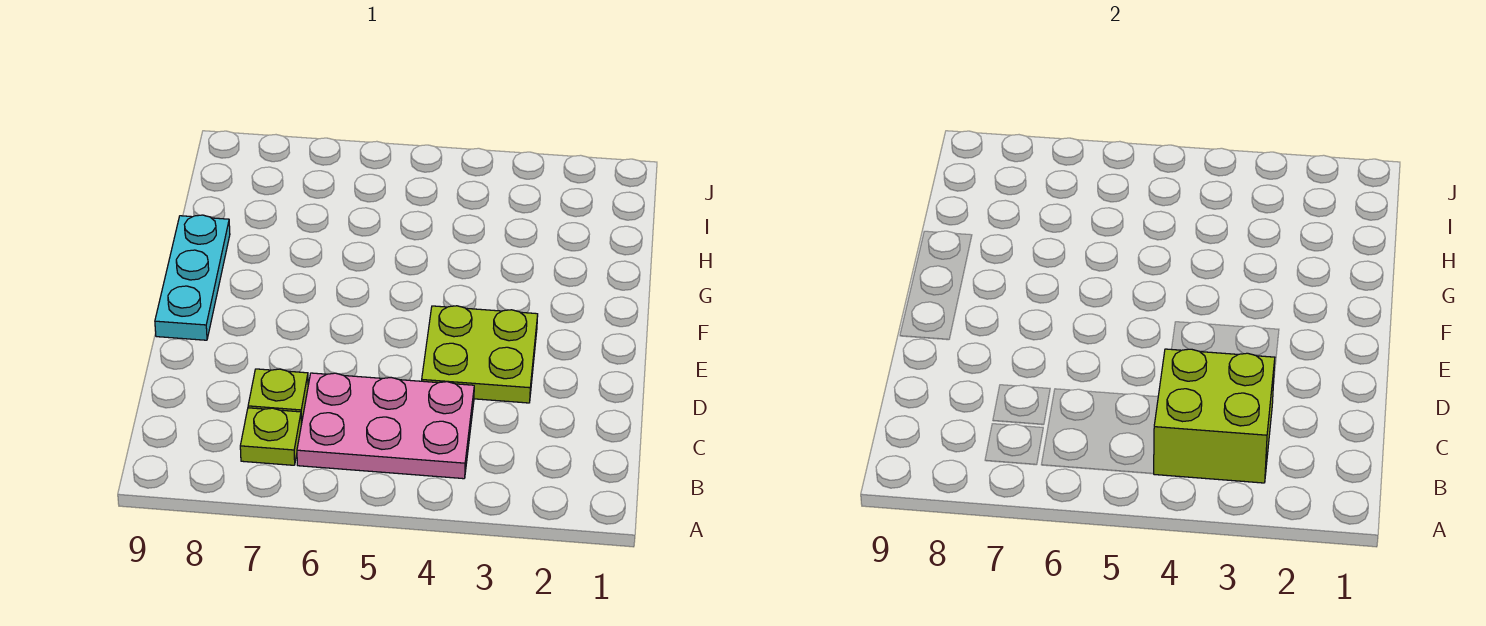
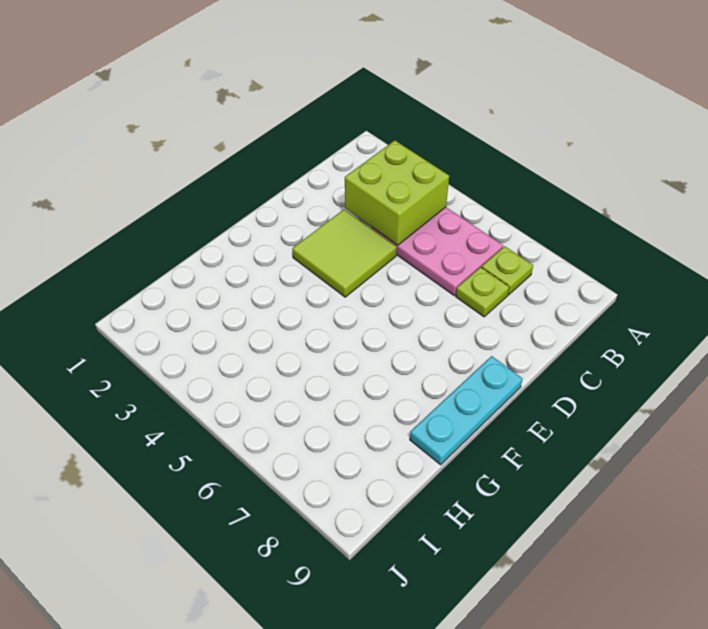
lime 2x2 plate [422,306,538,403] -> lime 2x2 tile [292,210,397,297]

